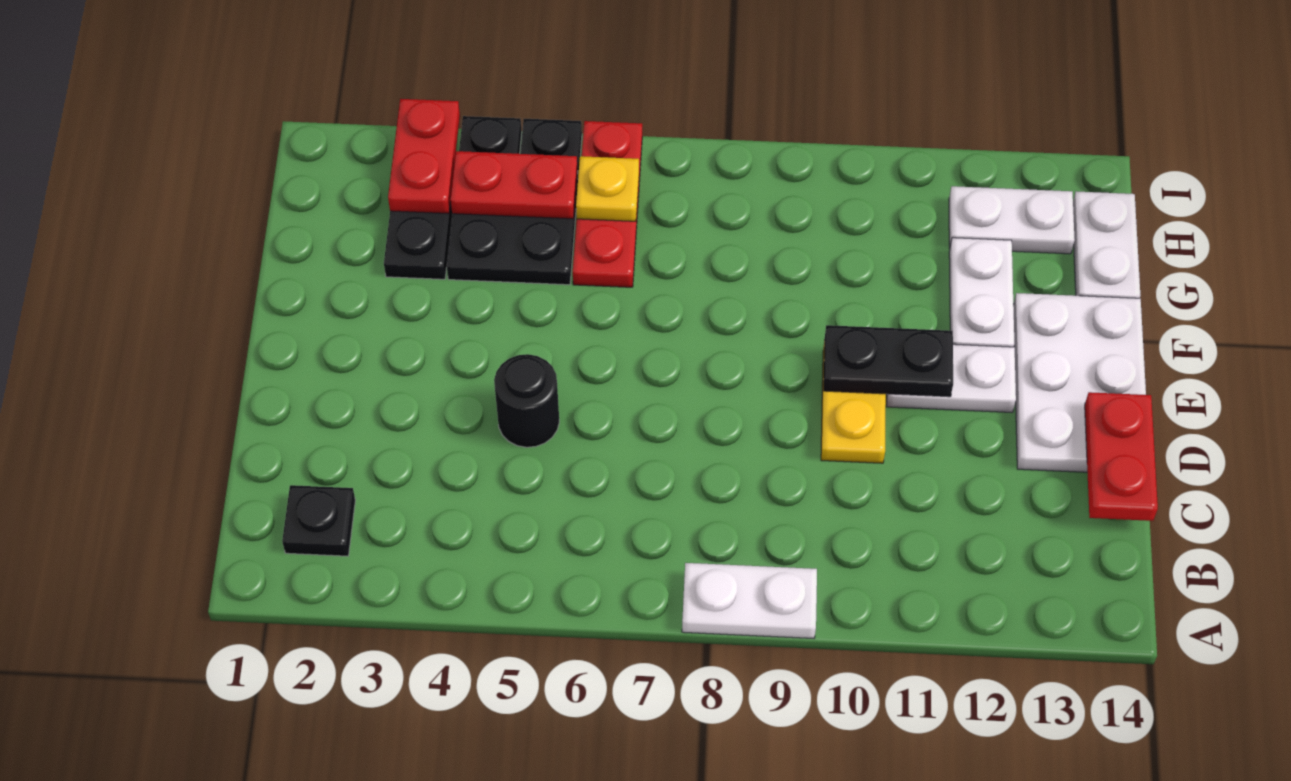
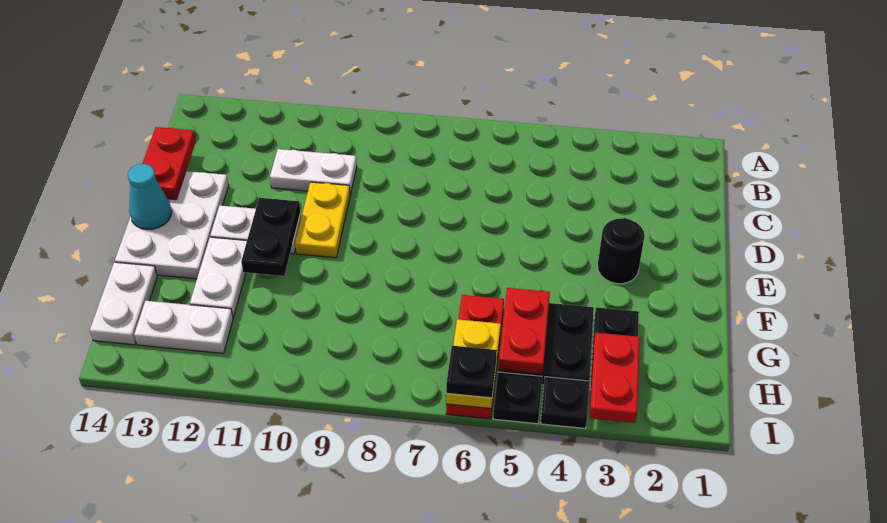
white 1x2 plate [682,563,817,638] -> white 1x2 plate moved to [270,149,357,195]
black 1x1 plate [282,485,355,556] -> black 1x1 plate moved to [446,346,497,398]
black 1x1 round brick [494,354,559,447] -> black 1x1 round brick moved to [598,218,645,284]
black 1x2 plate [824,325,953,397] -> black 1x2 plate turned to [241,198,300,276]
none -> cyan 1x1 cone [128,164,172,229]
red 1x2 plate [451,151,577,219] -> red 1x2 plate turned to [498,288,550,374]
yellow 1x1 plate [576,156,639,221] -> yellow 1x2 plate [446,319,501,409]

